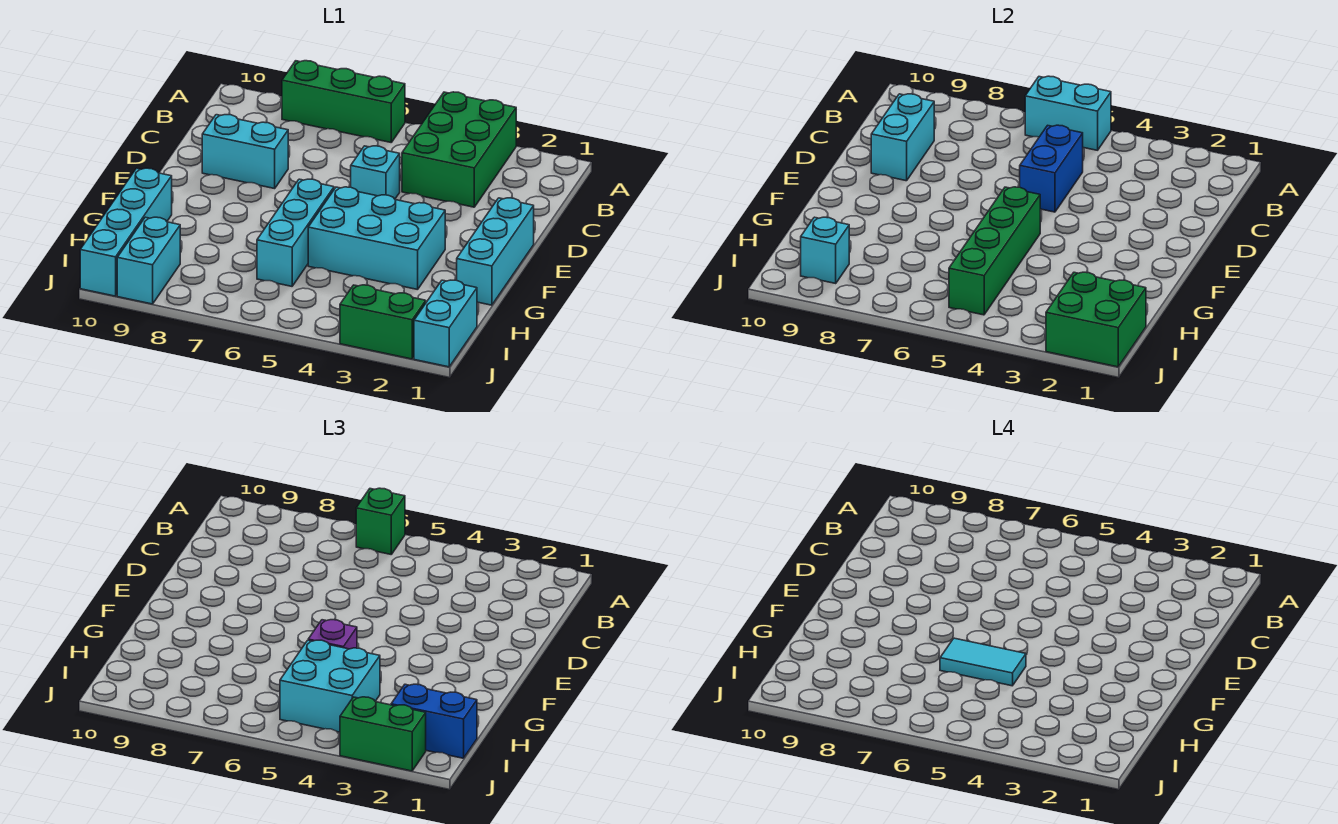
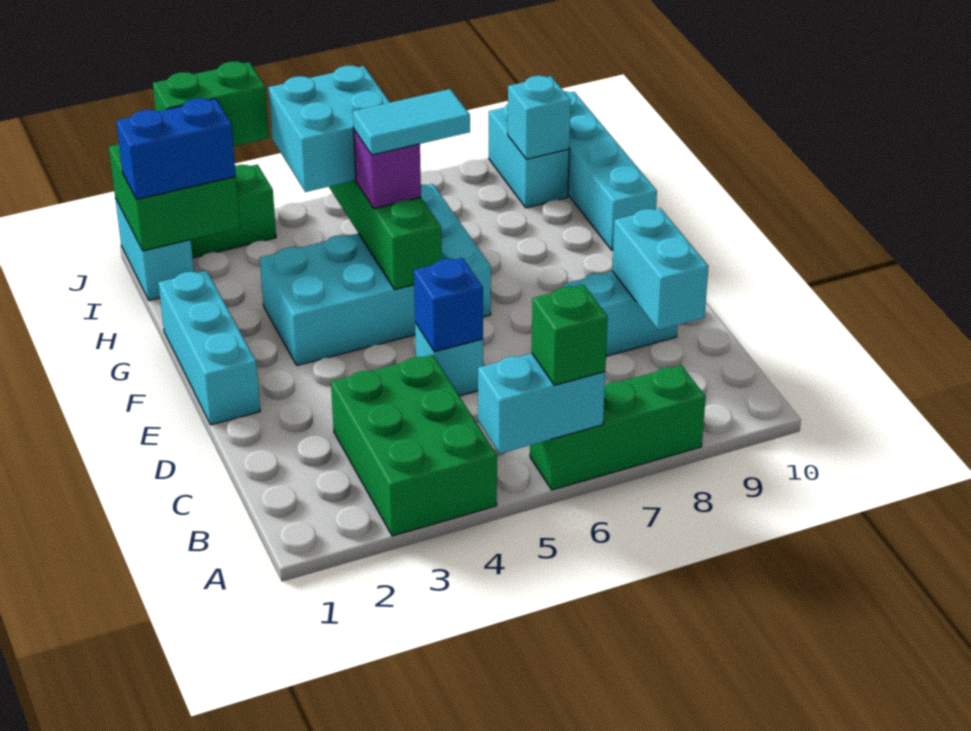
blue 1x2 brick [1020,125,1083,212] -> blue 1x1 brick [414,258,483,352]

